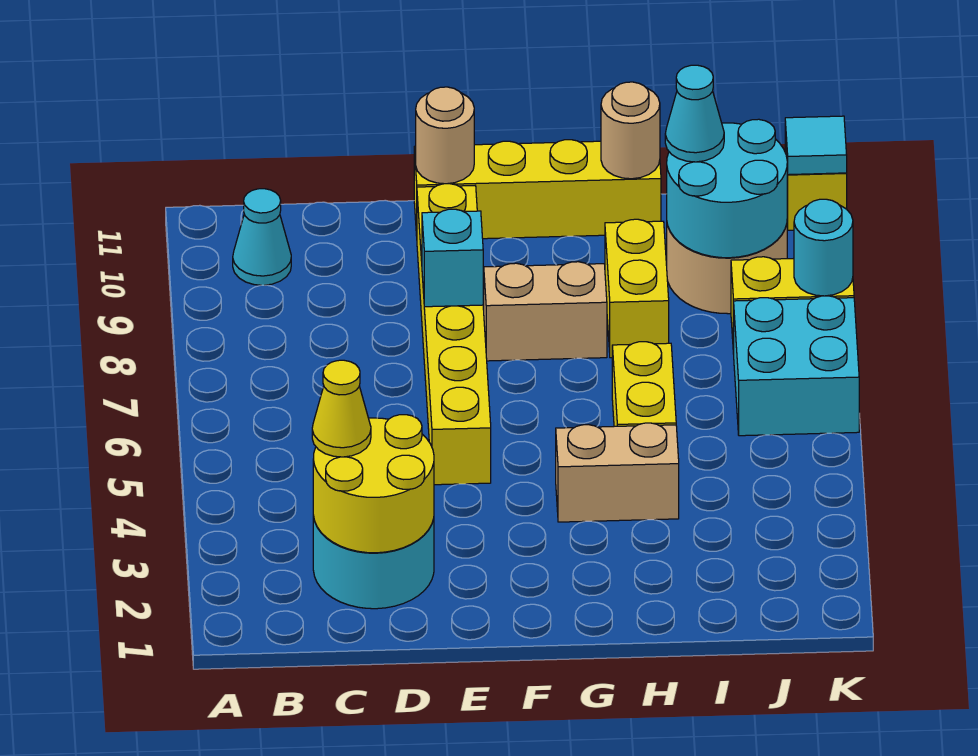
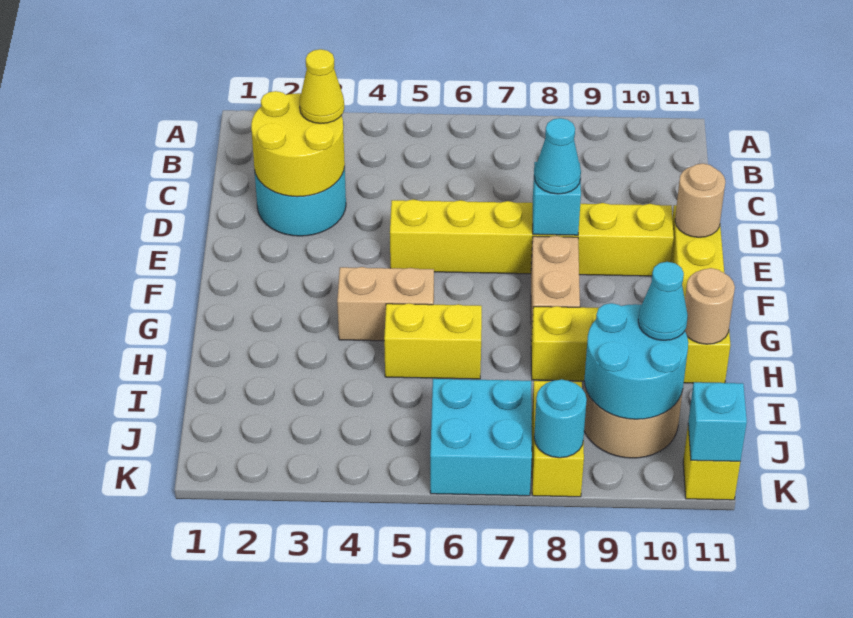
cyan 1x1 cone [233,189,291,285] -> cyan 1x1 cone moved to [535,118,581,194]
tan 1x2 brick [556,423,679,522] -> tan 1x2 brick turned to [337,267,434,341]
cyan 1x1 tile [785,116,847,175] -> cyan 1x1 brick [688,382,747,461]

